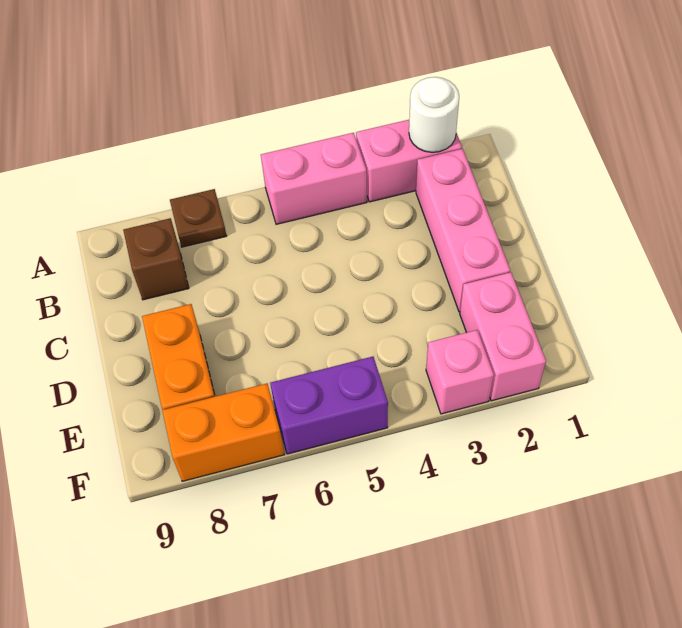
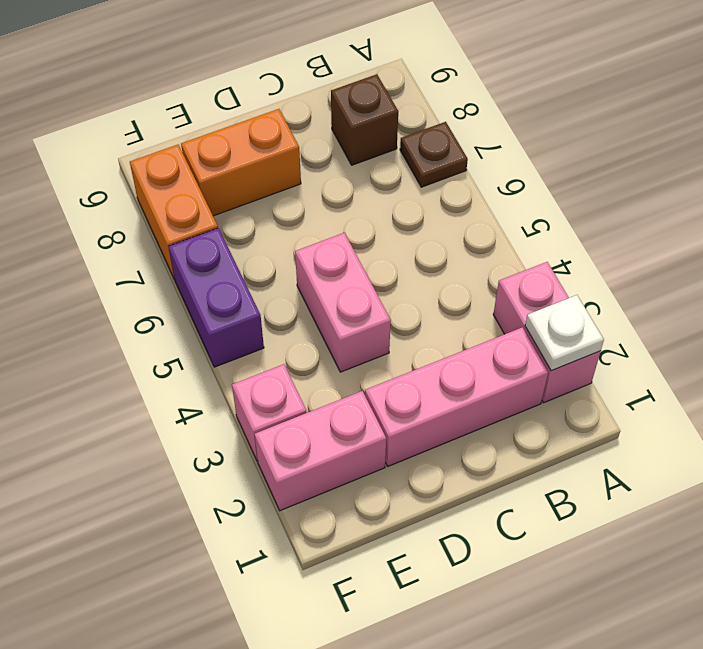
white 1x1 round brick [409,77,459,152] -> white 1x1 plate [525,295,604,371]
pink 1x2 brick [261,133,367,224] -> pink 1x2 brick moved to [295,233,391,372]

